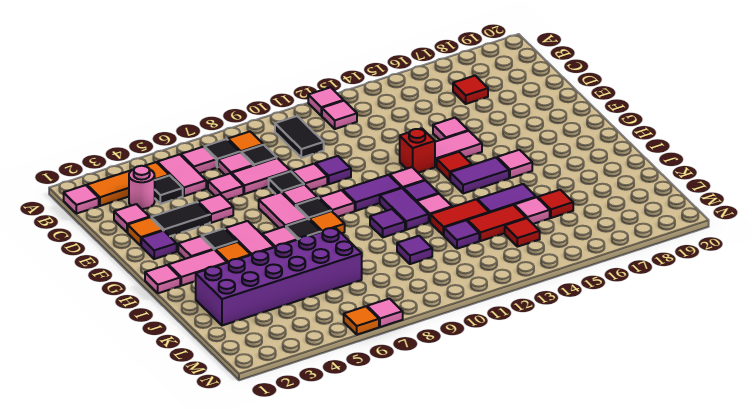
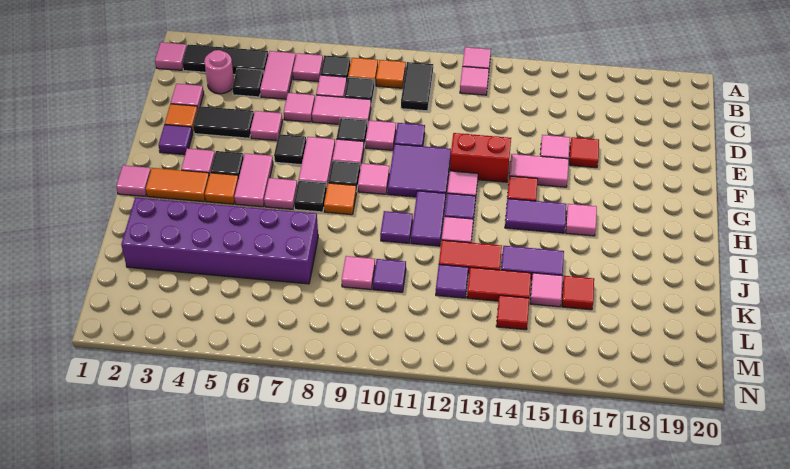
orange 1x3 tile [87,162,169,206] -> black 1x3 tile [182,45,268,75]
red 1x1 tile [453,76,488,104] -> red 1x1 tile moved to [569,137,599,168]
none -> black 1x1 tile [274,134,306,165]
red 1x1 brick [400,128,435,173] -> red 1x2 brick [450,133,511,182]
purple 1x2 tile [343,175,401,211] -> purple 2x2 tile [388,144,451,197]
pink 1x2 tile [168,250,227,286] -> orange 1x2 tile [146,168,209,202]
orange 1x1 tile [344,306,379,335] -> orange 1x1 tile moved to [376,60,406,88]
pink 1x1 tile [367,299,403,327] -> pink 1x1 tile moved to [342,256,375,290]

